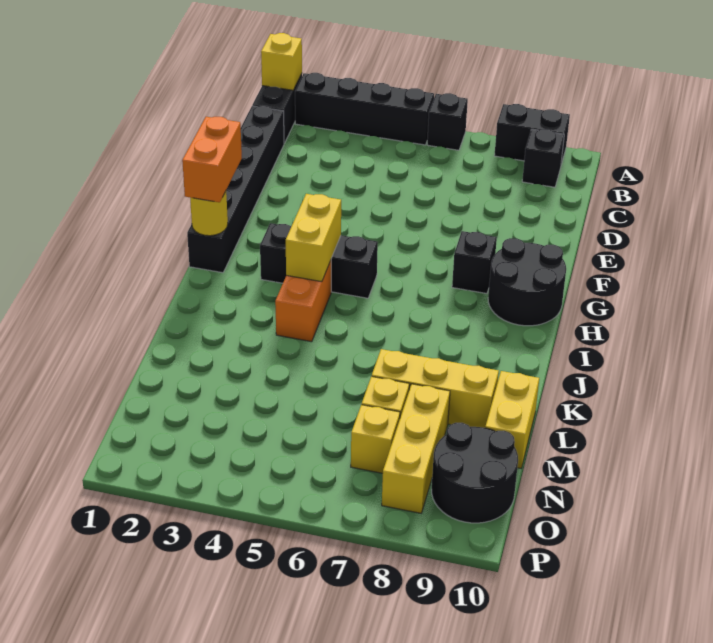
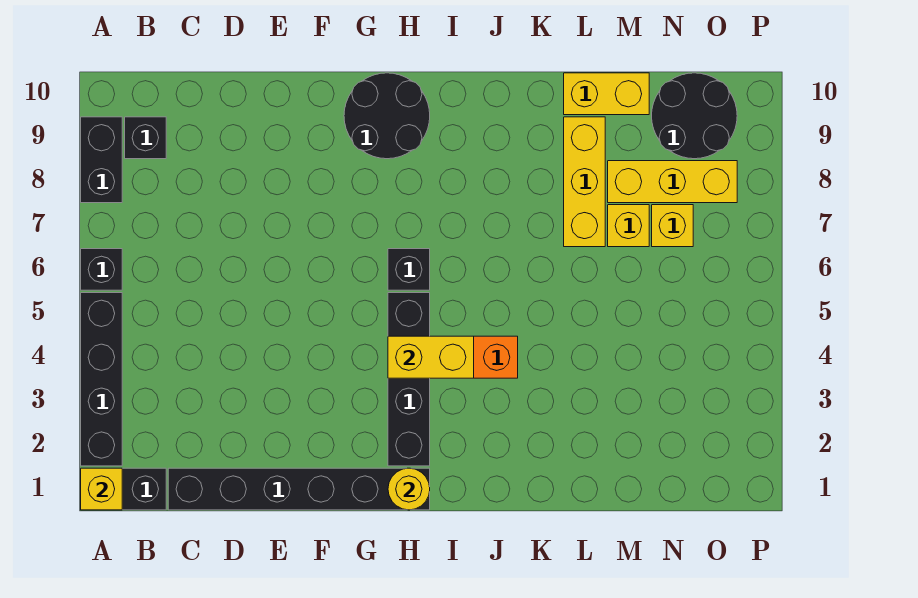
orange 1x2 brick [182,117,242,202] -> none
black 1x1 brick [452,231,497,294] -> black 1x1 brick moved to [388,249,430,290]
black 1x3 brick [260,223,378,298] -> black 1x4 brick [388,293,430,466]

